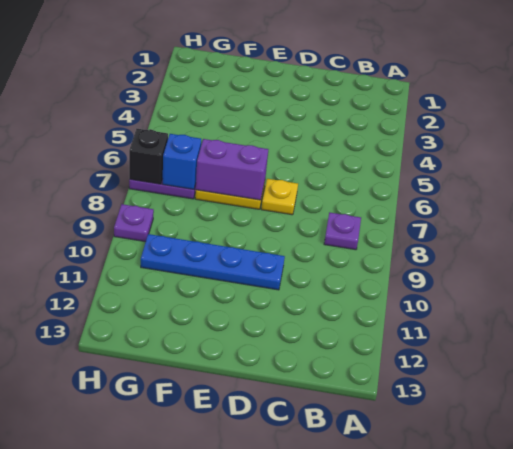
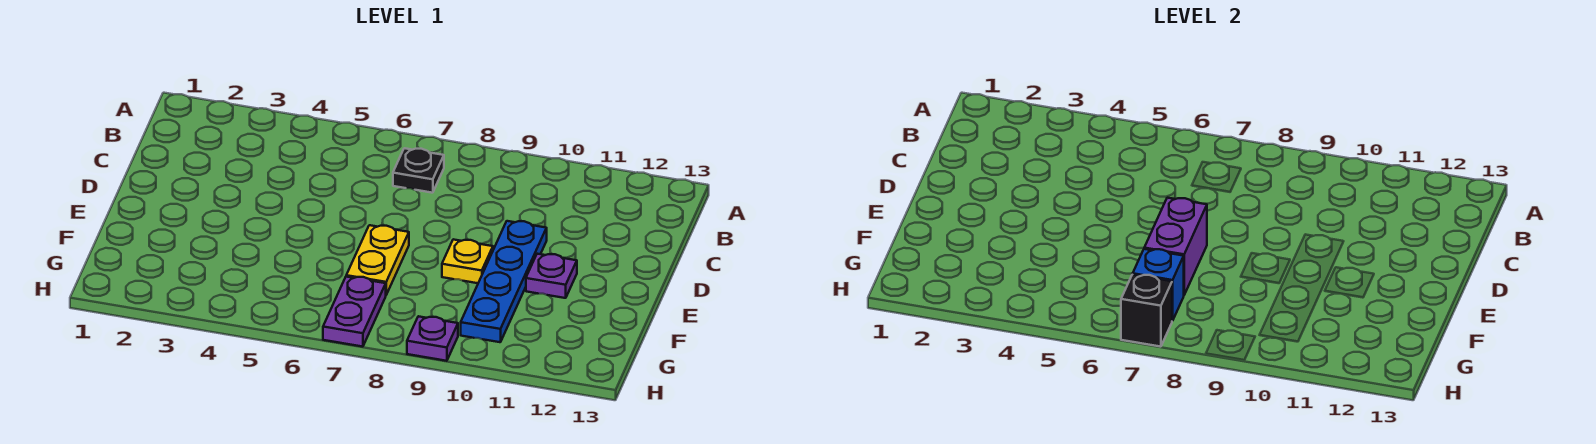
none -> black 1x1 plate [393,148,444,193]
purple 1x1 plate [324,212,361,250] -> purple 1x1 plate moved to [526,254,577,298]
yellow 1x1 plate [261,179,298,215] -> yellow 1x1 plate moved to [442,239,493,283]

